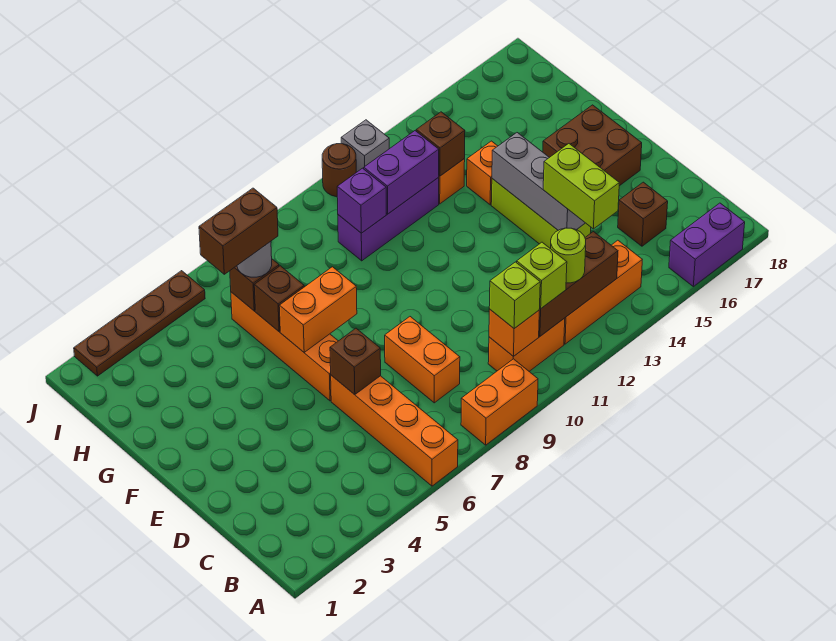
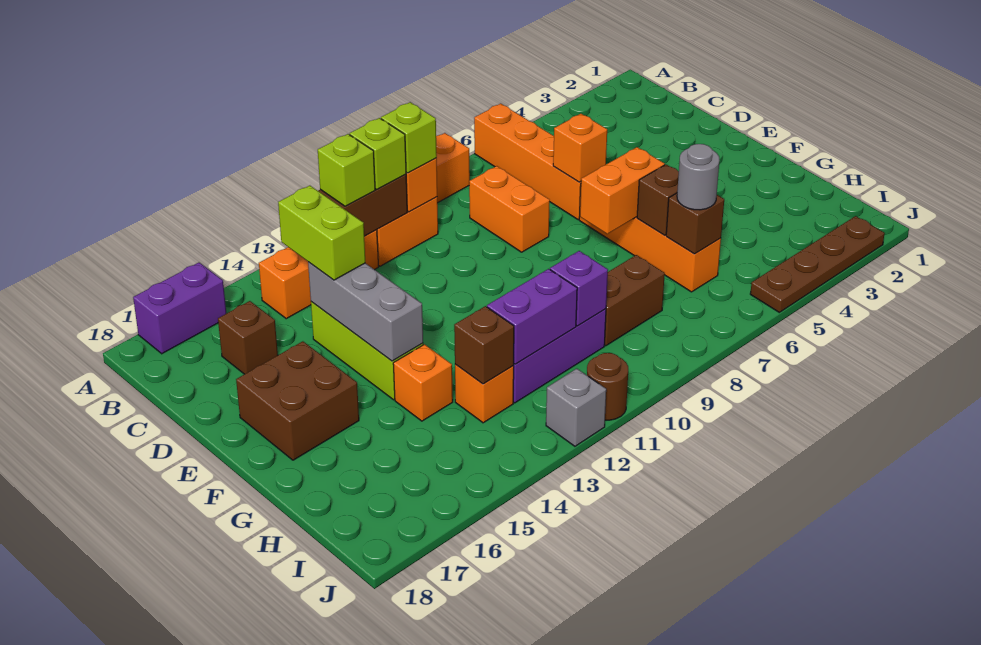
lime 1x1 round brick [551,228,586,283] -> lime 1x1 brick [318,134,375,206]
brown 1x1 brick [330,328,381,395] -> orange 1x1 brick [553,114,607,182]
brown 1x2 brick [199,188,278,274] -> brown 1x2 brick moved to [605,255,665,346]

